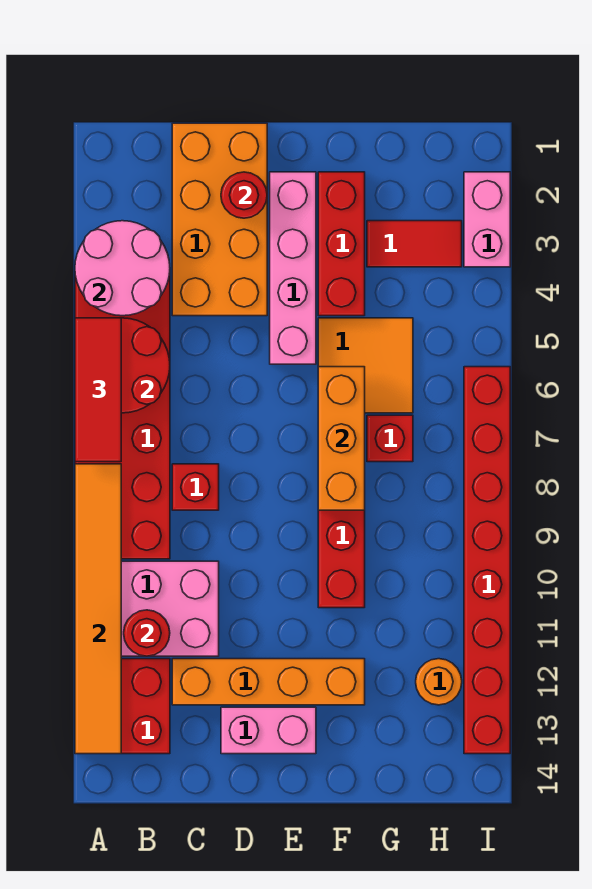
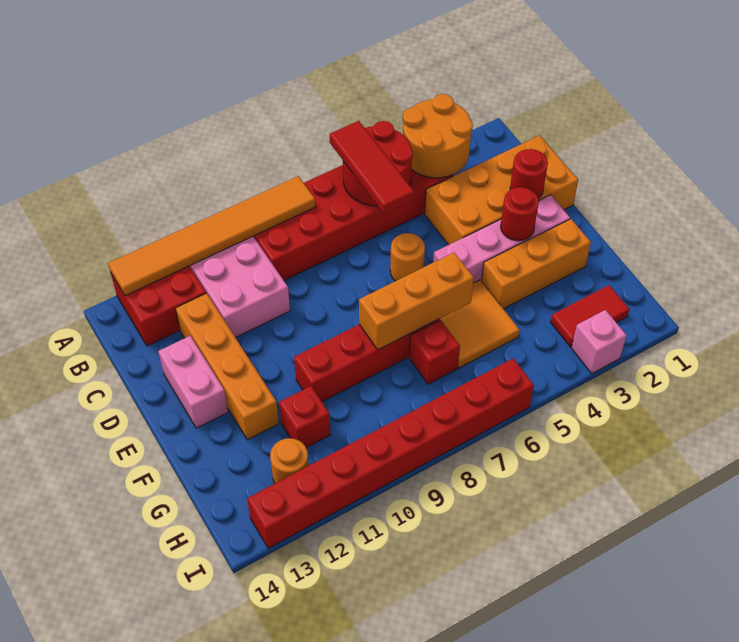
pink 2x2 round brick [75,221,170,316] -> orange 2x2 round brick [403,94,473,178]
red 1x3 tile [75,318,121,462] -> red 1x3 tile turned to [330,121,414,214]
red 1x1 round brick [124,610,170,656] -> red 1x1 round brick moved to [501,187,539,241]
red 1x1 brick [172,464,219,510] -> red 1x1 brick moved to [279,386,330,448]
none -> orange 1x1 round brick [390,233,425,281]
red 1x3 brick [318,172,365,316] -> orange 1x3 brick [482,219,591,309]
red 1x2 tile [367,221,462,267] -> red 1x2 tile turned to [551,285,629,347]
pink 1x2 brick [464,172,510,267] -> pink 1x1 brick [571,310,627,374]

